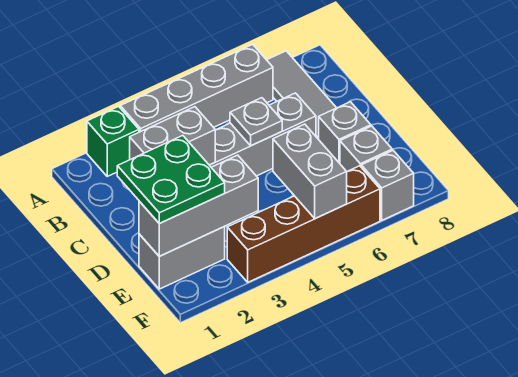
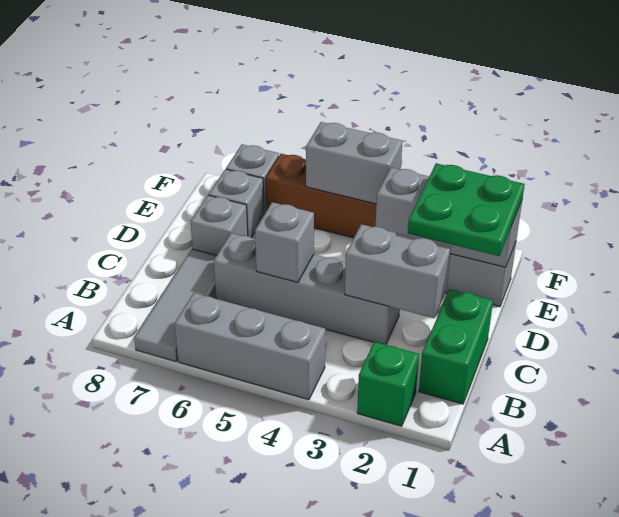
grey 1x4 brick [120,44,273,132] -> grey 1x3 brick [175,293,325,400]
none -> green 1x2 brick [419,289,493,404]
grey 1x1 plate [230,98,282,146] -> grey 1x1 brick [255,202,314,282]
grey 1x2 brick [273,124,347,219] -> grey 1x2 brick turned to [306,122,402,204]

